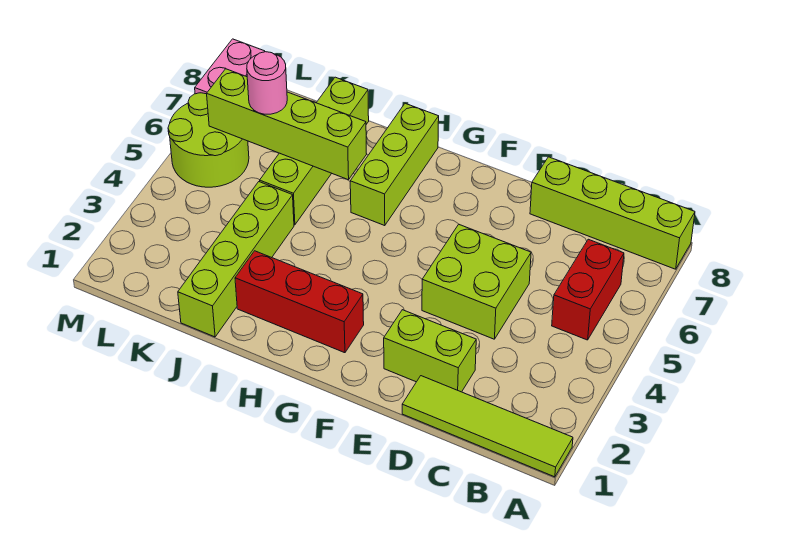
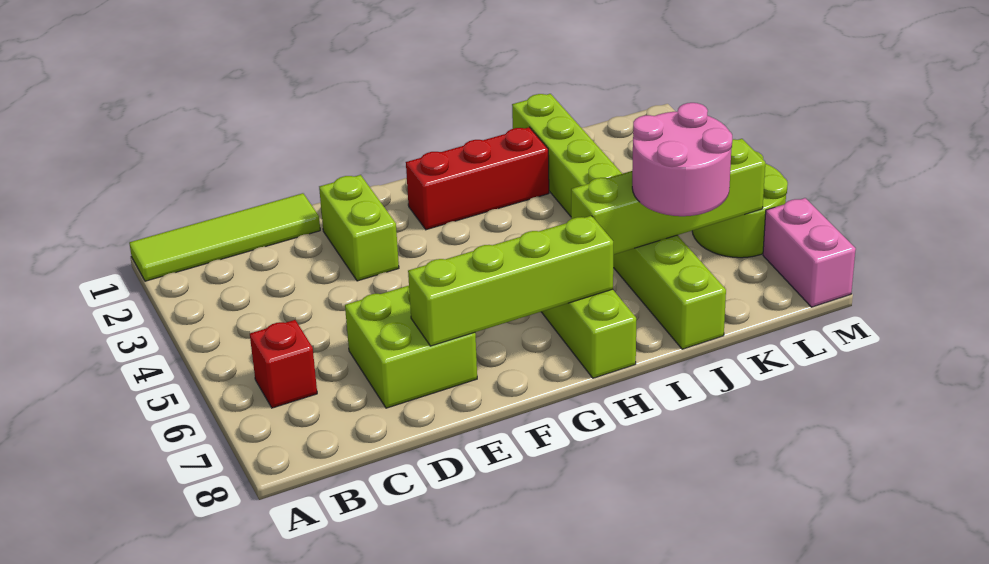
lime 1x4 brick [530,157,695,269] -> lime 1x4 brick moved to [408,216,613,346]
red 1x2 brick [552,239,624,340] -> red 1x1 brick [250,320,317,408]
lime 1x2 brick [384,310,476,392] -> lime 1x2 brick turned to [319,175,399,281]
lime 2x2 brick [422,224,531,339] -> lime 2x2 brick moved to [345,286,477,408]
pink 1x1 round brick [247,52,287,114] -> pink 2x2 round brick [632,103,732,216]

